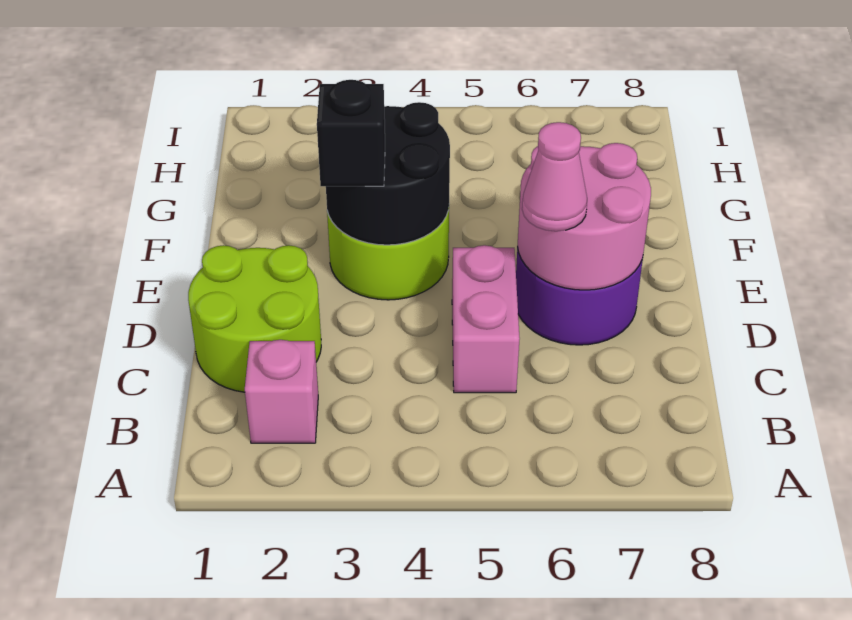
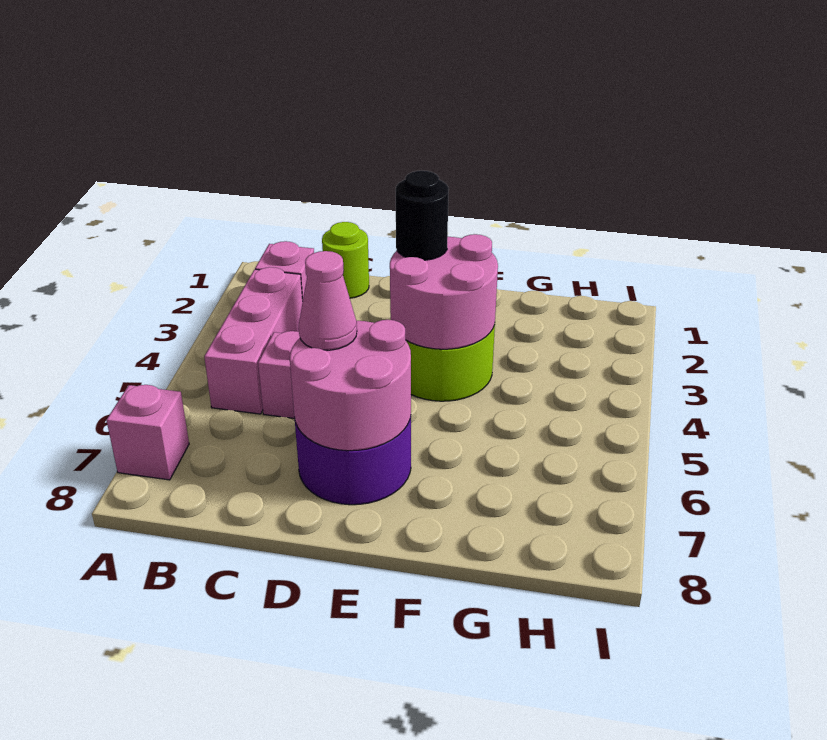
none -> pink 1x1 brick [106,385,189,480]
none -> pink 1x3 brick [204,267,303,414]
lime 2x2 round brick [188,245,321,392] -> lime 1x1 round brick [322,222,369,298]
black 2x2 round brick [326,102,450,245] -> pink 2x2 round brick [390,234,498,349]
black 1x1 brick [317,80,385,186] -> black 1x1 round brick [396,171,449,260]

